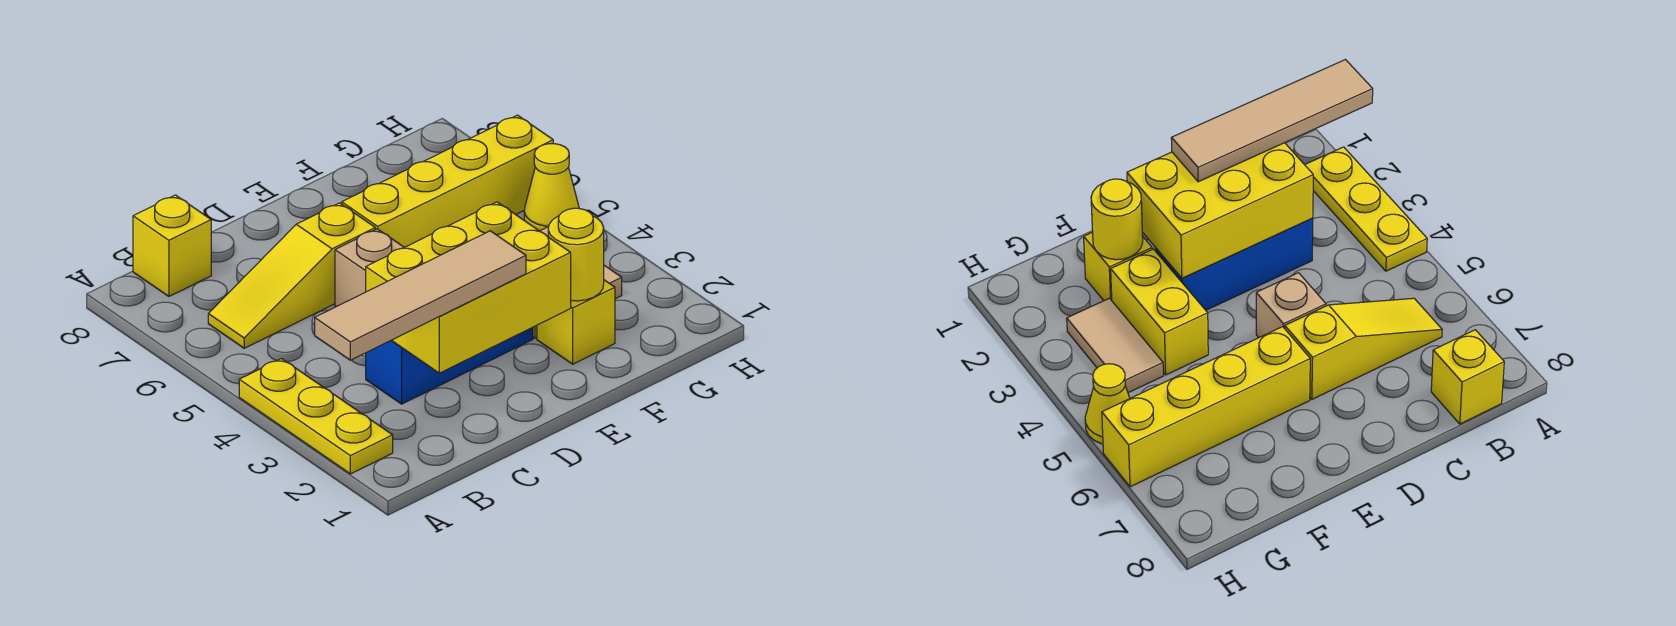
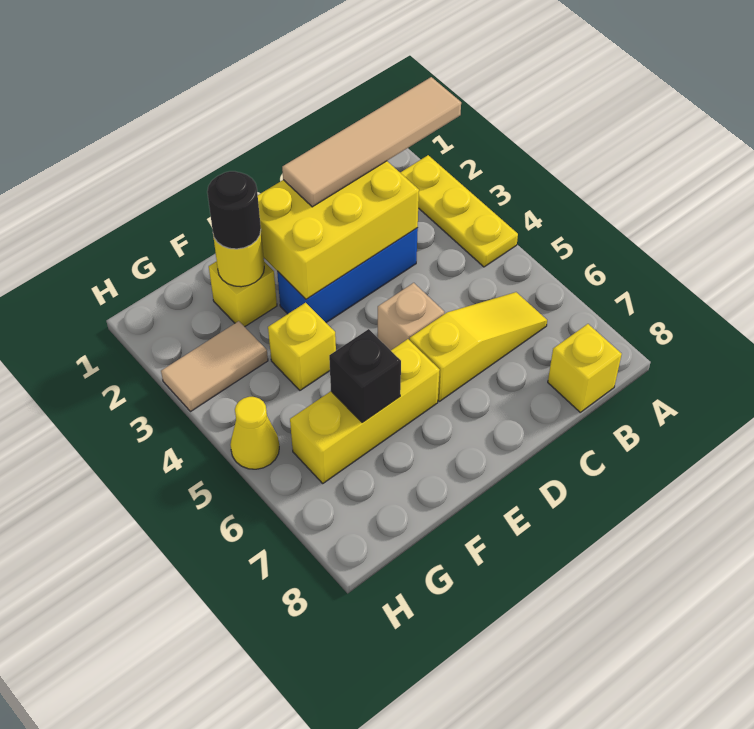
yellow 1x4 brick [342,115,553,247] -> yellow 1x3 brick [290,339,440,483]
none -> black 1x1 round brick [207,171,261,249]
yellow 1x2 brick [1111,249,1208,375] -> yellow 1x1 brick [268,303,336,390]
none -> black 1x1 brick [329,329,401,423]
tan 1x2 tile [1067,298,1163,393] -> tan 1x2 tile turned to [161,321,268,412]

